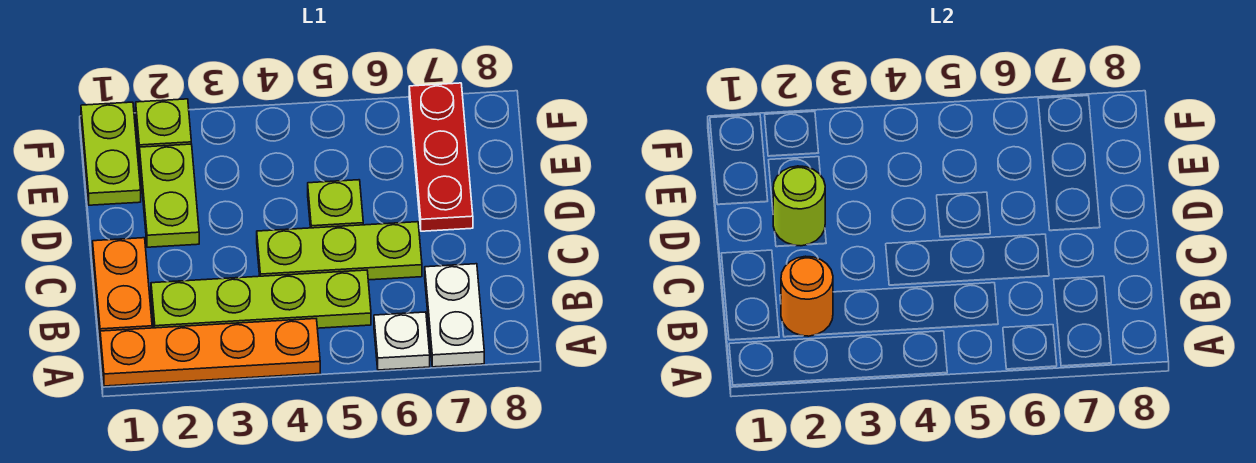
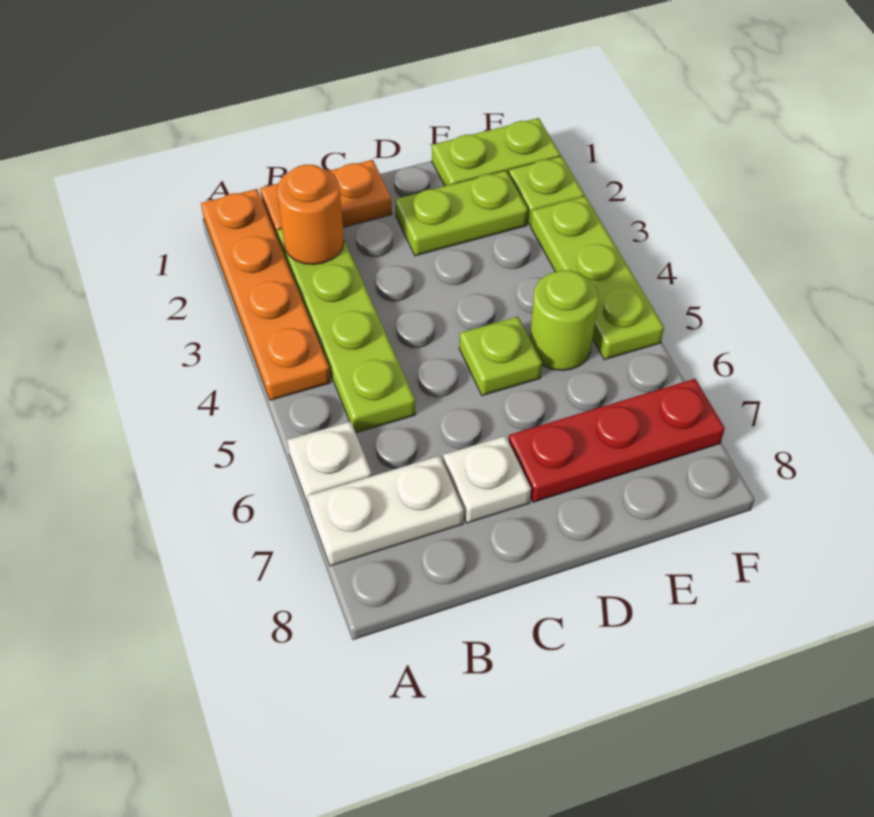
lime 1x3 plate [257,222,422,280] -> lime 1x3 plate moved to [531,196,664,360]
none -> white 1x1 plate [443,436,531,523]
lime 1x1 round brick [773,166,825,246] -> lime 1x1 round brick moved to [530,270,599,371]

